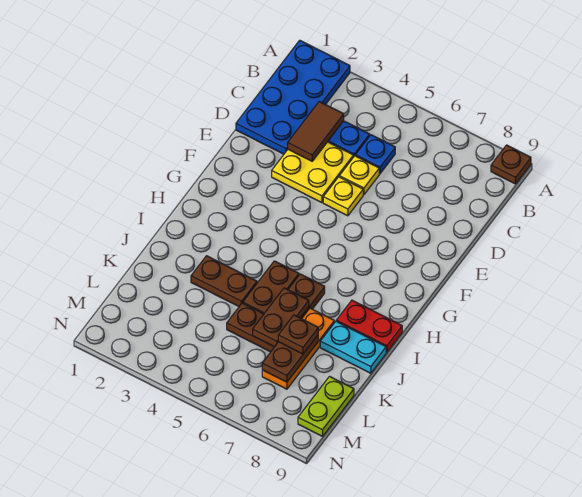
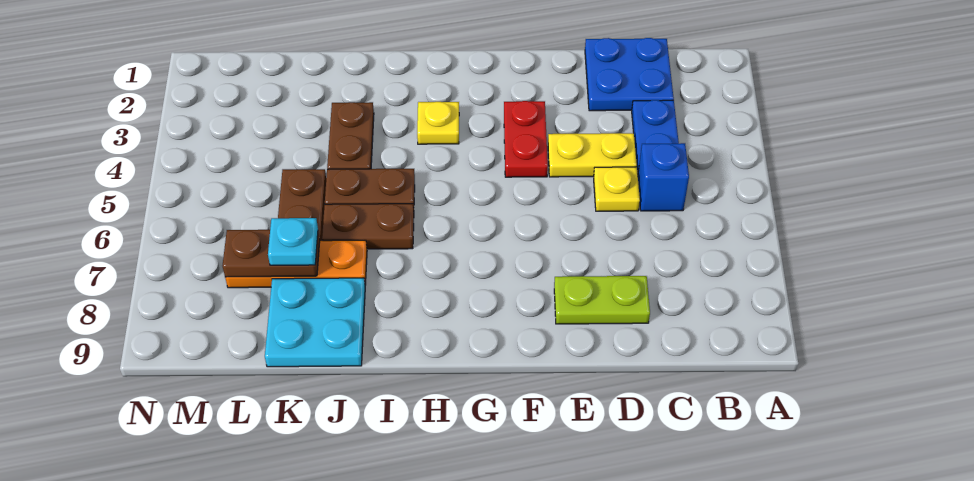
blue 2x4 plate [236,40,350,154] -> blue 2x2 plate [585,38,674,111]
brown 1x1 plate [491,145,531,184] -> none
brown 1x2 tile [288,101,344,161] -> none
blue 1x1 plate [356,135,395,174] -> blue 1x1 brick [638,143,689,211]
yellow 2x2 plate [272,142,354,203] -> yellow 1x2 plate [548,133,637,177]
yellow 1x1 plate [323,177,363,216] -> yellow 1x1 plate moved to [417,102,459,144]
red 1x2 plate [337,300,402,352] -> red 1x2 plate moved to [504,101,548,177]
brown 1x2 plate [253,288,309,347] -> none
cyan 1x2 plate [320,321,386,373] -> cyan 2x2 plate [265,278,365,367]
brown 1x1 plate [278,315,318,354] -> cyan 1x1 plate [268,218,318,265]
lime 1x2 plate [298,376,354,436] -> lime 1x2 plate moved to [554,276,650,324]

